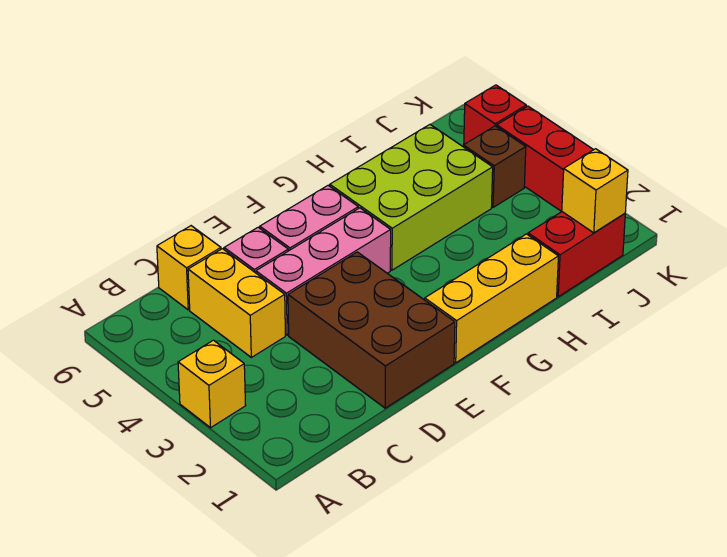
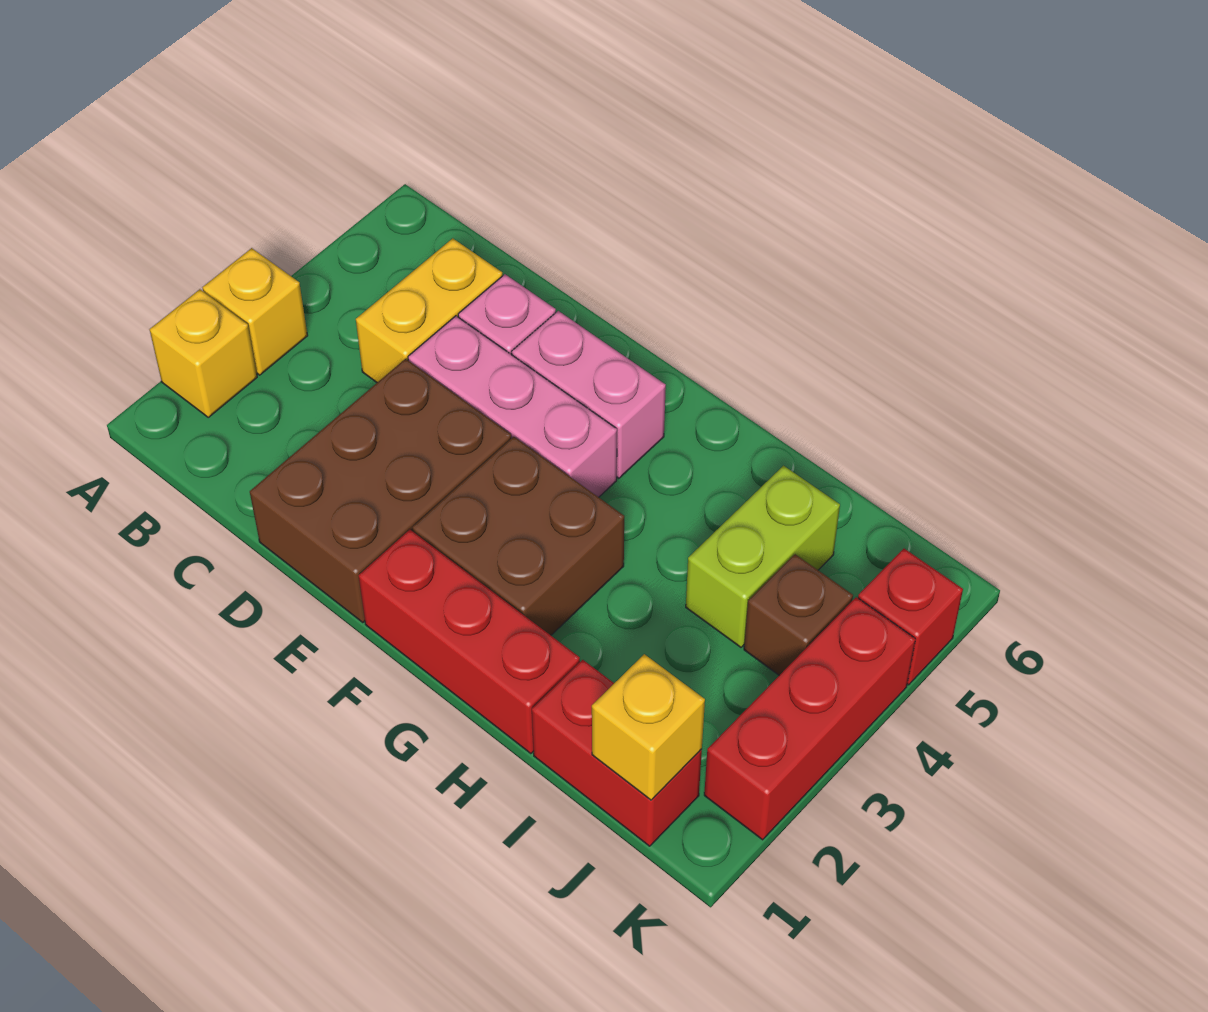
yellow 1x1 brick [157,226,221,310] -> yellow 1x1 brick moved to [150,289,257,417]
yellow 1x3 brick [425,234,558,363] -> red 1x3 brick [359,530,580,754]
none -> brown 2x2 brick [412,437,624,635]
lime 2x3 brick [330,125,493,270] -> lime 1x2 brick [686,466,840,647]

